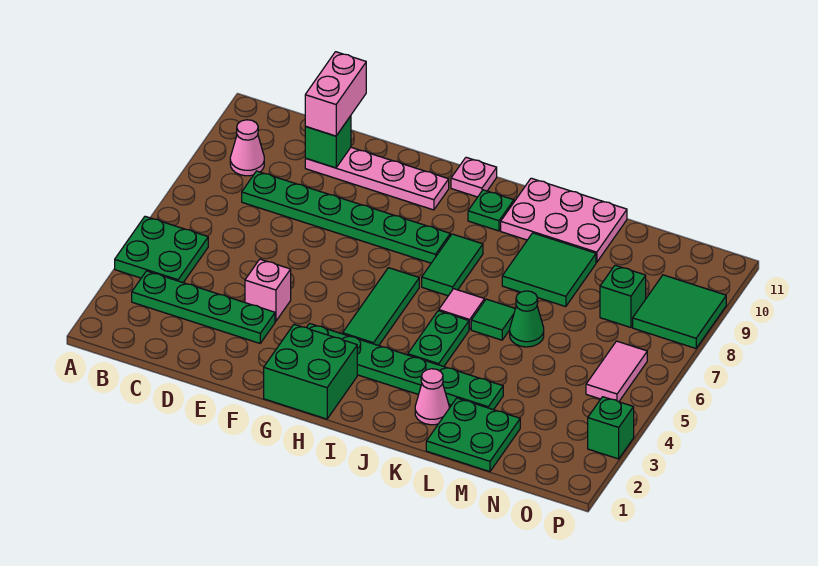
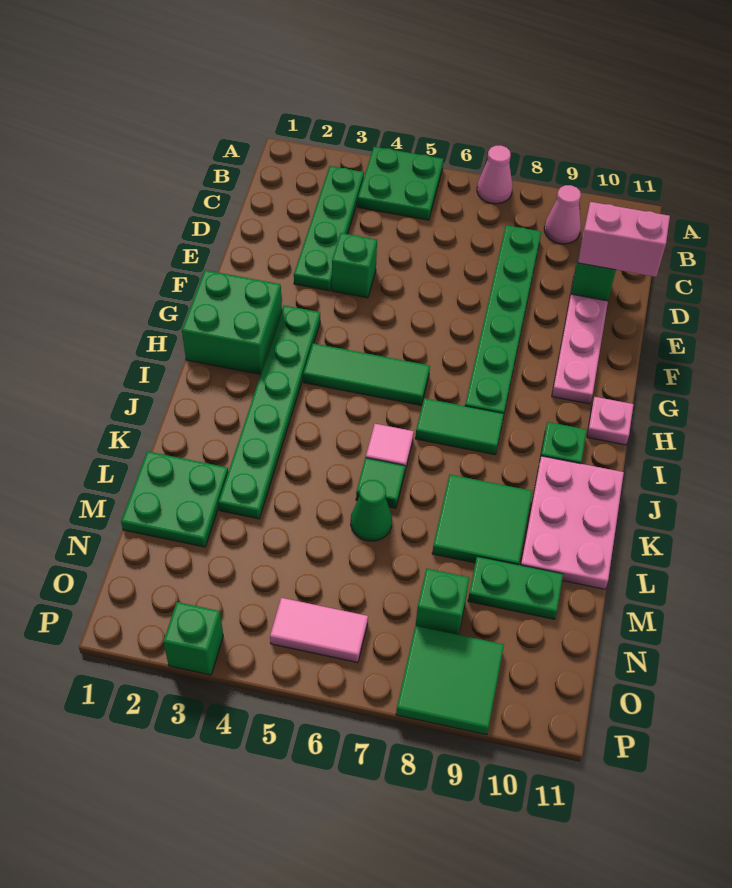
pink 1x1 brick [245,259,291,321] -> green 1x1 brick [332,233,377,298]
green 1x2 plate [408,311,469,367] -> green 1x2 plate moved to [468,557,563,619]
pink 1x1 cone [415,369,449,425] -> pink 1x1 cone moved to [477,146,512,204]

